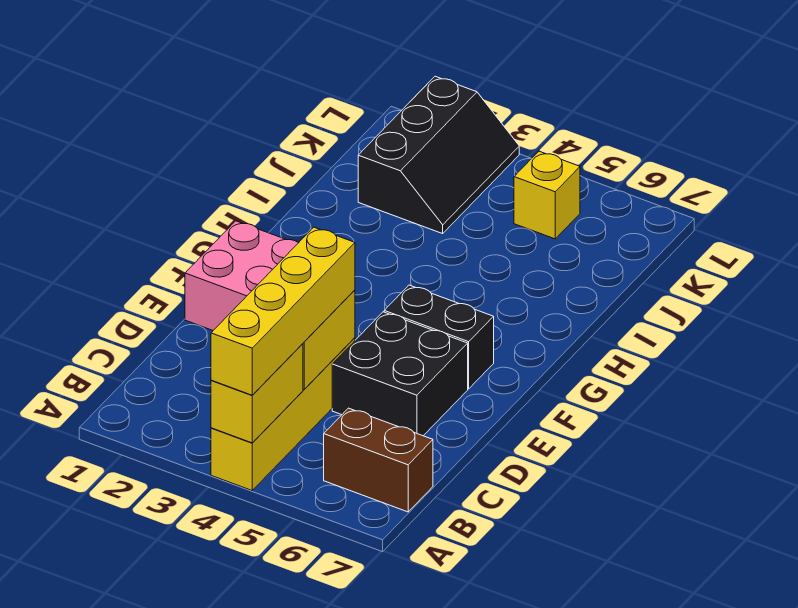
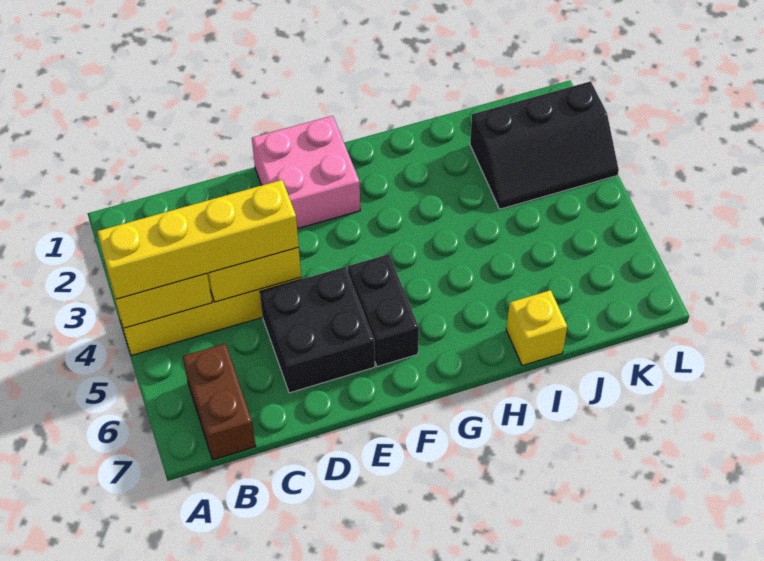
yellow 1x1 brick [514,151,580,239] -> yellow 1x1 brick moved to [506,290,567,366]

